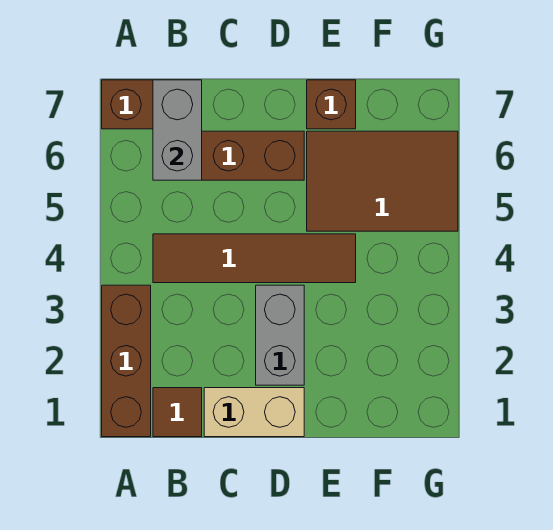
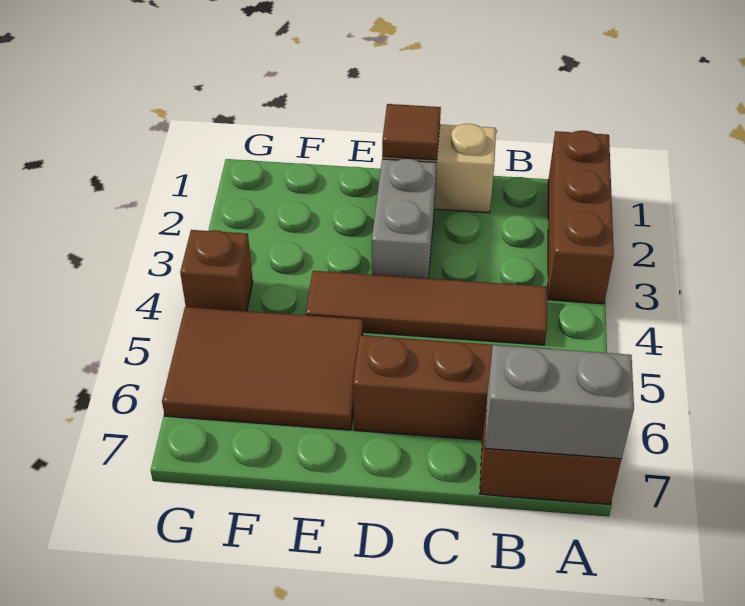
brown 1x1 tile [153,388,202,437] -> brown 1x1 tile moved to [382,104,441,160]
grey 1x2 brick [153,80,202,180] -> grey 1x2 brick turned to [485,345,634,459]
brown 1x1 brick [307,80,356,129] -> brown 1x1 brick moved to [180,230,253,311]

